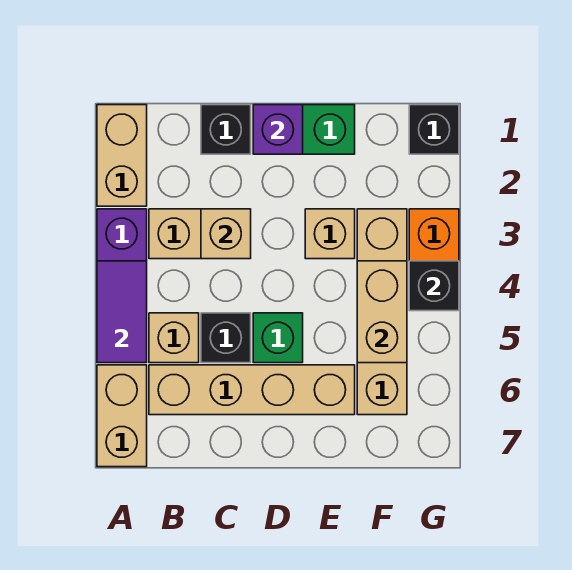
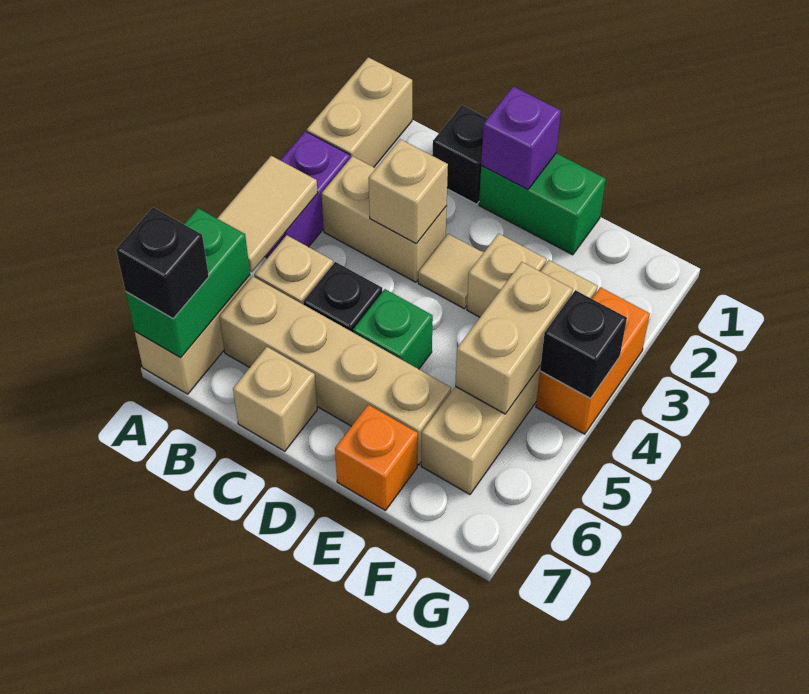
purple 1x2 tile [97,261,147,363] -> tan 1x2 tile [217,156,318,272]
none -> green 1x2 brick [126,208,250,358]
none -> tan 1x1 brick [233,347,317,451]
none -> tan 1x1 tile [418,234,483,309]
none -> orange 1x1 brick [335,405,418,510]
black 1x1 brick [409,105,459,154] -> black 1x1 brick moved to [116,207,209,319]

